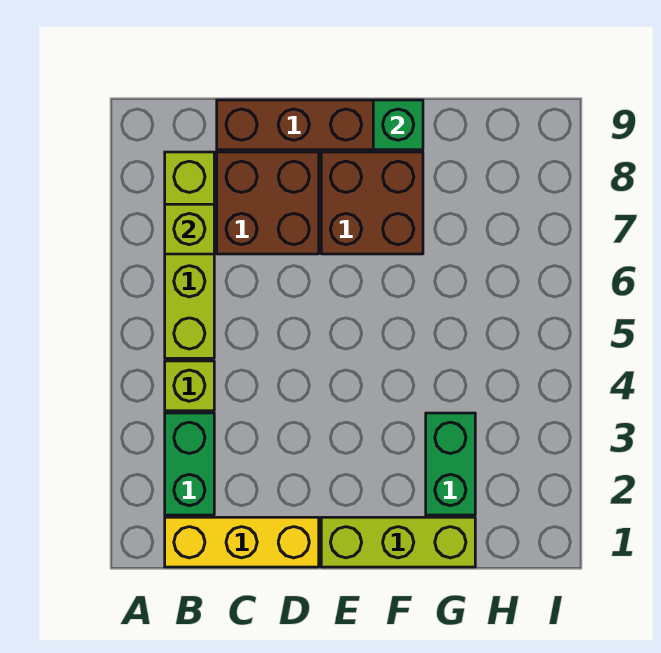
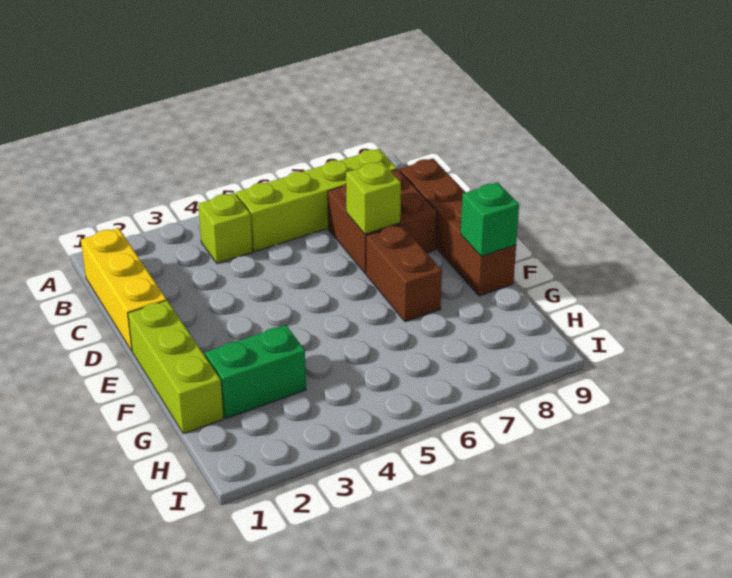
green 1x2 brick [165,413,214,515] -> none
lime 1x1 brick [165,204,214,254] -> lime 1x1 brick moved to [346,161,401,234]
brown 2x2 brick [321,152,423,254] -> brown 1x2 brick [366,225,442,322]

